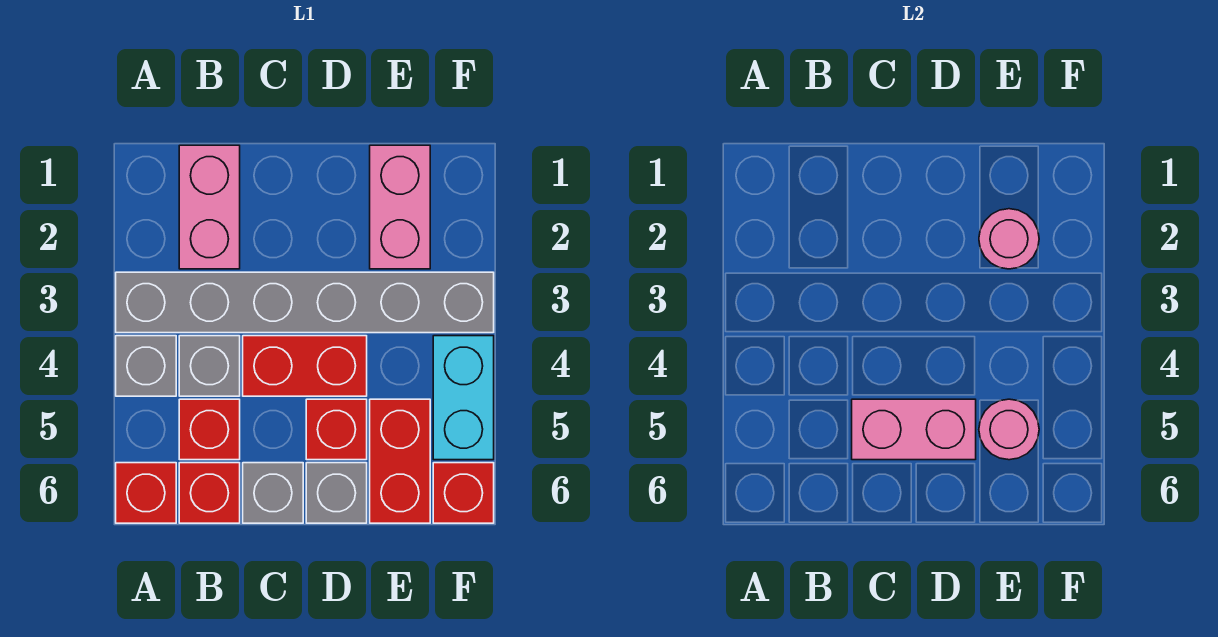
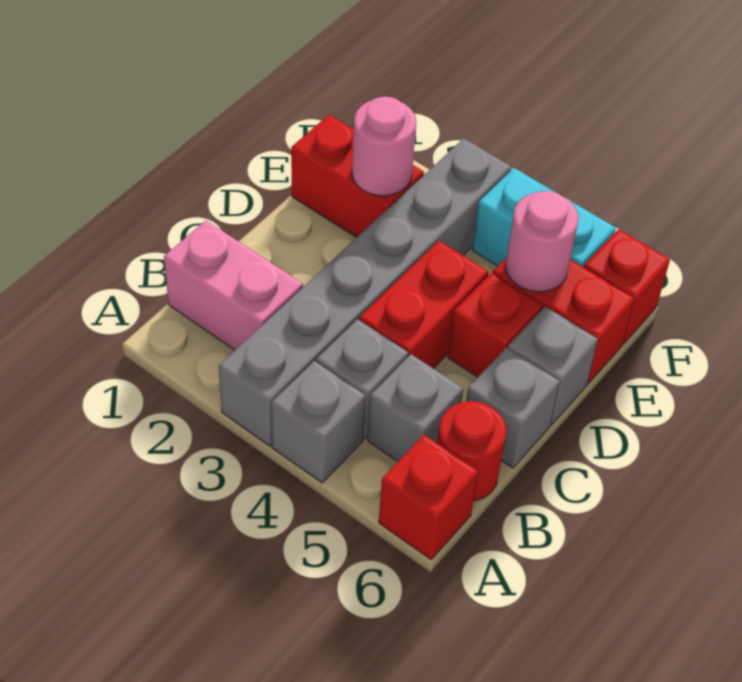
red 1x1 brick [179,399,240,460] -> grey 1x1 brick [367,354,463,462]
red 1x1 brick [179,463,240,523] -> red 1x1 round brick [437,401,507,501]
pink 1x2 brick [852,399,976,460] -> none
pink 1x2 brick [370,145,430,269] -> red 1x2 brick [291,115,424,237]

